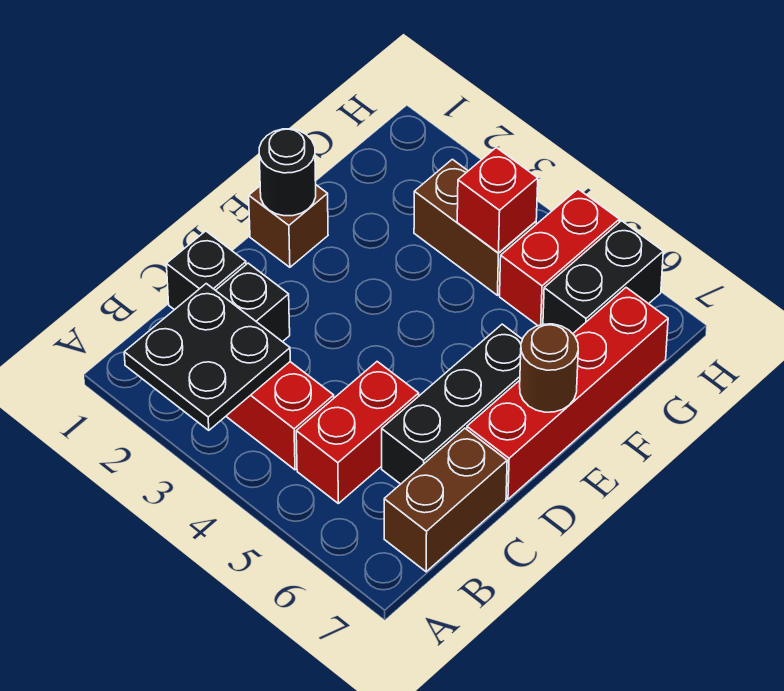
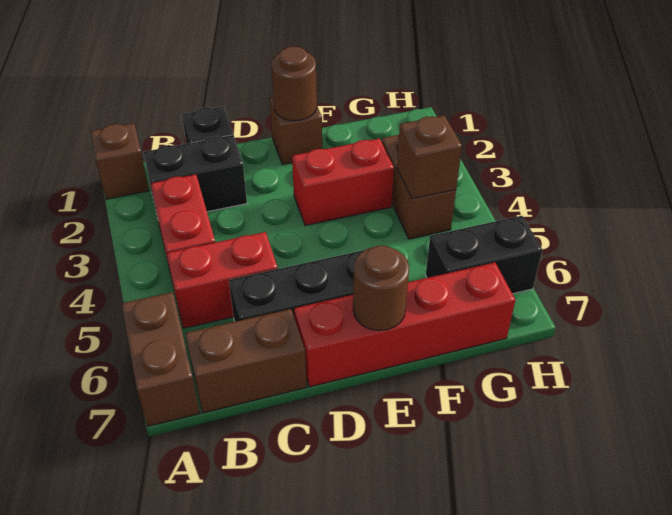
none -> brown 1x1 brick [91,123,149,199]
black 2x2 plate [124,284,290,430] -> none
none -> brown 1x2 brick [121,292,200,426]
black 1x1 round brick [259,129,316,216] -> brown 1x1 round brick [271,46,317,121]
red 1x1 brick [457,148,538,253] -> brown 1x1 brick [397,115,462,199]
red 1x2 brick [500,189,619,326] -> red 1x2 brick moved to [292,138,394,226]

